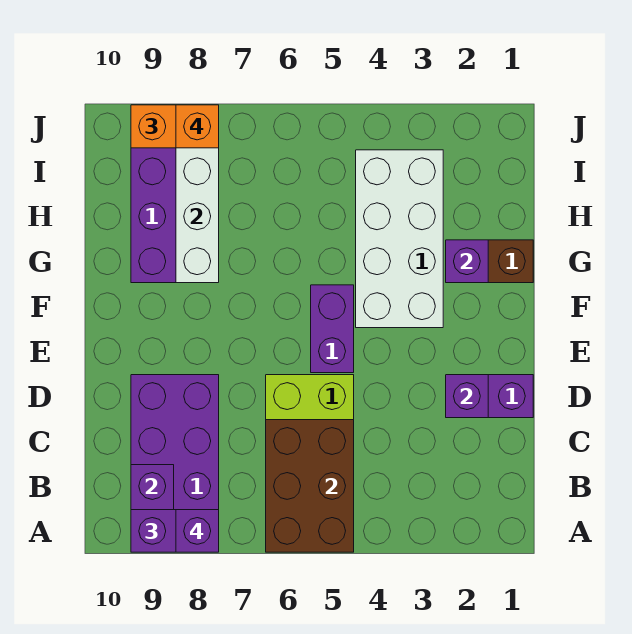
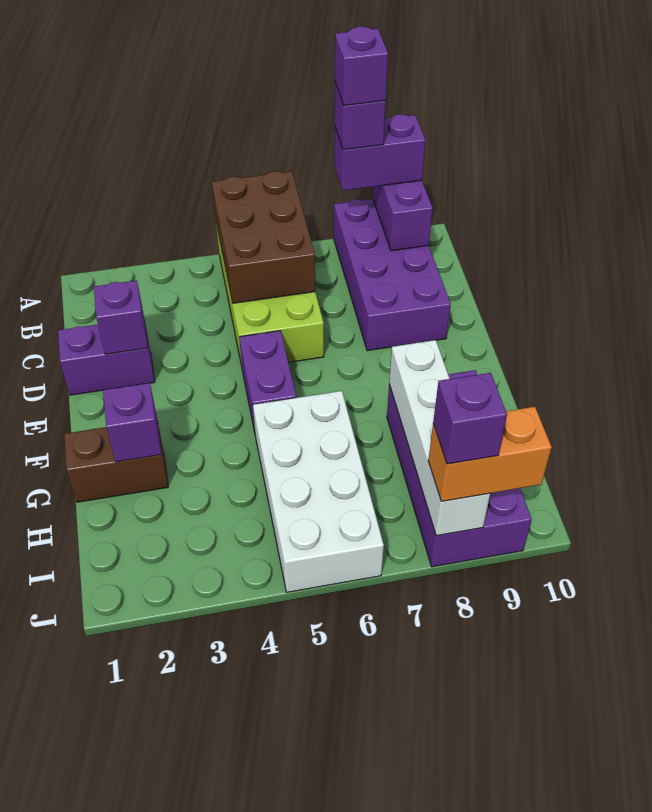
none -> purple 1x1 brick [335,27,388,106]
white 2x4 brick [356,150,443,328] -> white 2x4 brick moved to [253,391,384,592]
orange 1x1 brick [176,105,219,148] -> purple 1x1 brick [433,373,507,464]

